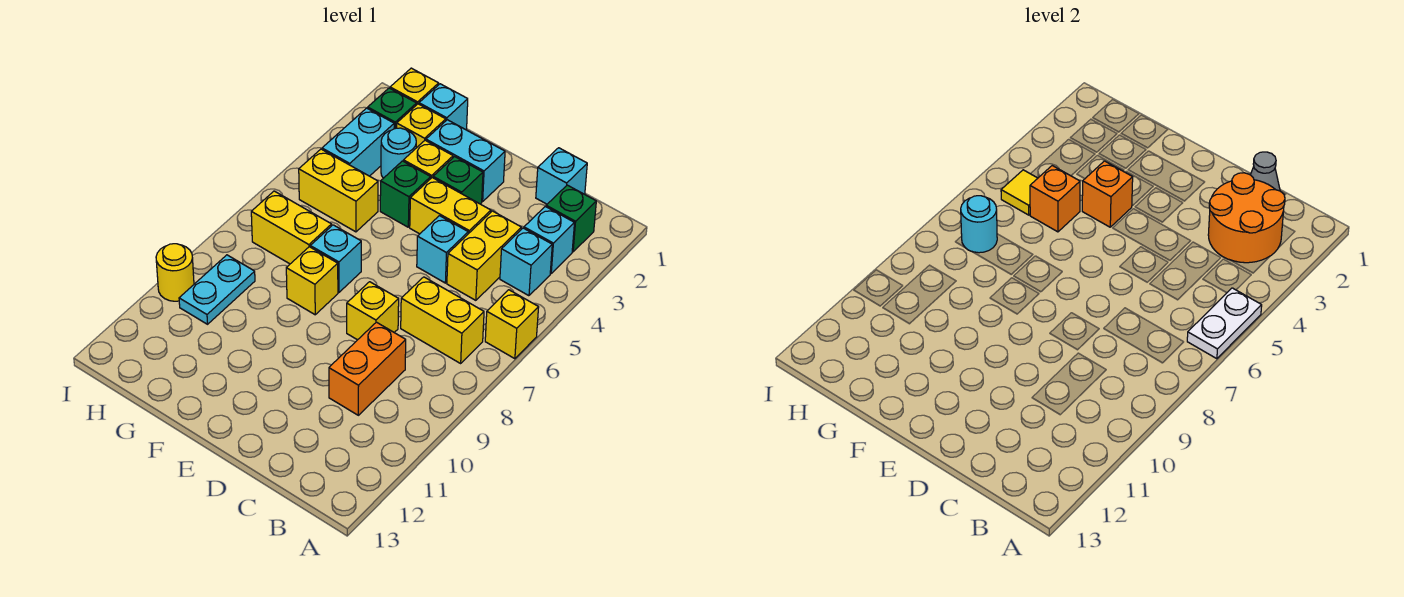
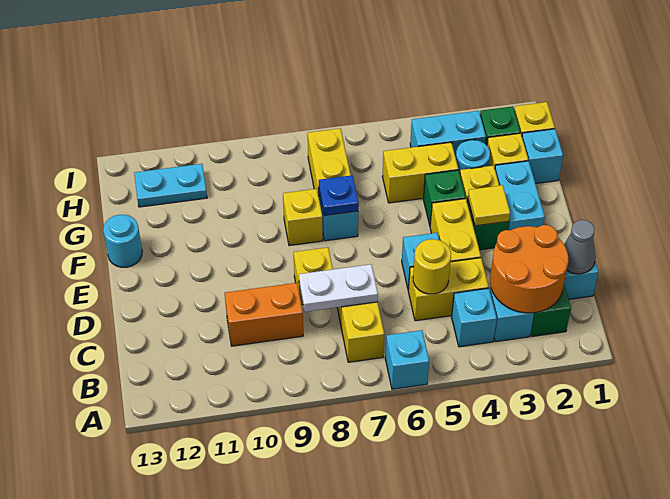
white 1x2 plate [1187,288,1262,359] -> white 1x2 plate moved to [299,264,378,312]
yellow 1x1 brick [485,290,539,359] -> cyan 1x1 brick [385,330,429,389]
orange 1x1 brick [1082,161,1133,227] -> none
none -> blue 1x1 plate [319,175,359,216]
yellow 1x2 brick [299,149,378,232] -> yellow 1x2 brick turned to [382,142,458,203]
orange 1x1 brick [1030,166,1080,232] -> none
yellow 1x1 tile [1001,170,1038,215] -> yellow 1x1 tile moved to [468,185,510,226]
cyan 1x1 round brick [961,196,997,253] -> cyan 1x1 round brick moved to [103,215,142,267]
cyan 1x2 plate [179,255,255,324] -> cyan 1x2 plate moved to [134,164,207,207]
yellow 1x1 round brick [156,244,194,301] -> yellow 1x1 round brick moved to [413,239,451,294]

